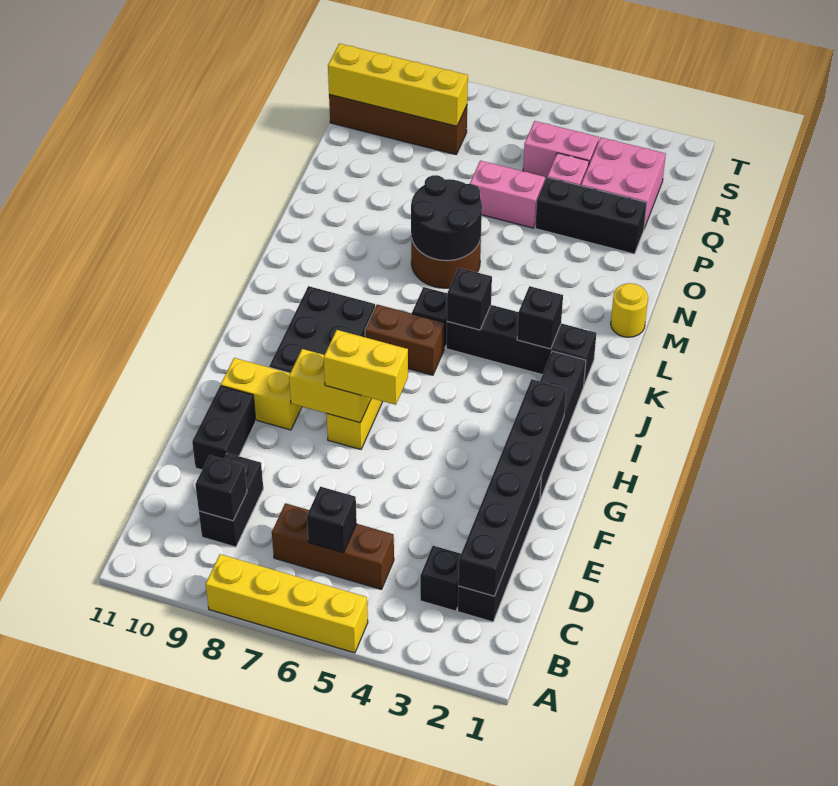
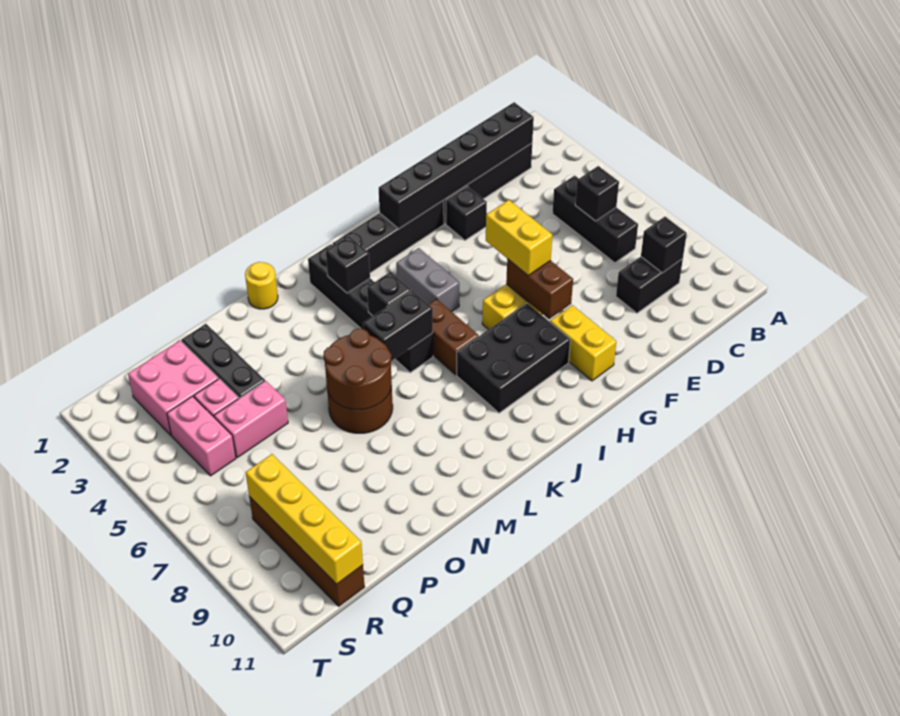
yellow 1x4 brick [206,554,368,653] -> none
black 1x1 brick [420,546,461,611] -> black 1x1 brick moved to [446,186,487,240]
brown 1x3 brick [272,503,394,589] -> black 1x3 brick [552,176,638,263]
black 1x2 brick [192,386,256,470] -> black 1x2 brick moved to [363,290,433,361]
yellow 1x2 brick [289,349,371,423] -> brown 1x2 brick [506,259,573,319]
none -> grey 1x2 brick [396,248,459,312]
black 2x2 round brick [411,175,482,260] -> brown 2x2 round brick [324,329,392,410]
pink 1x2 brick [470,161,545,228] -> pink 1x2 brick turned to [214,381,288,458]

